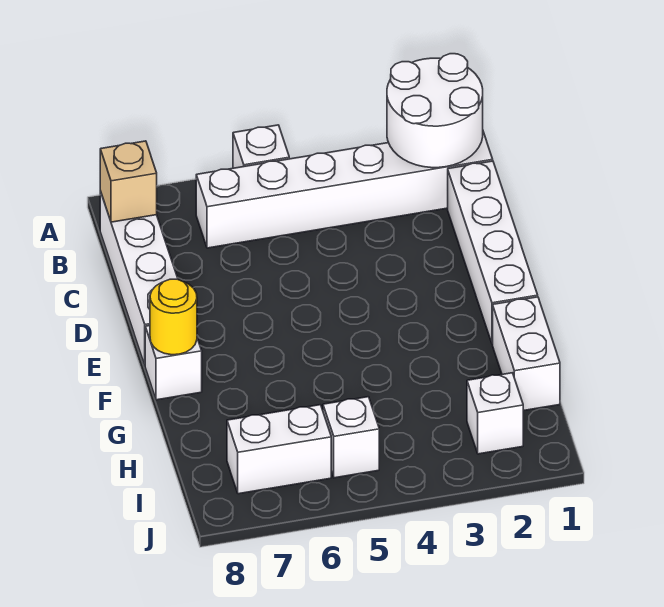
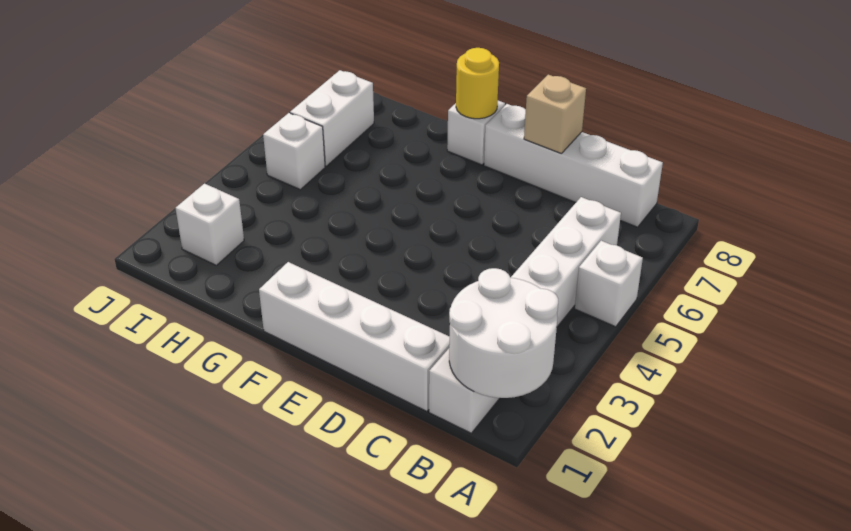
tan 1x1 brick [100,141,157,222] -> tan 1x1 brick moved to [524,75,586,154]
white 1x2 brick [493,297,560,411] -> none

